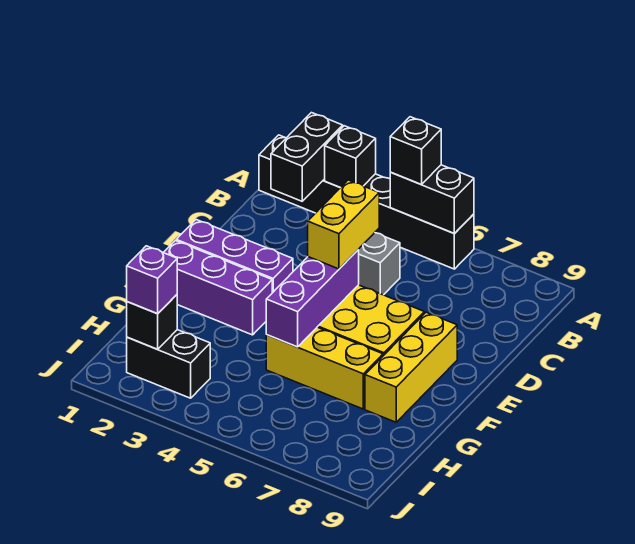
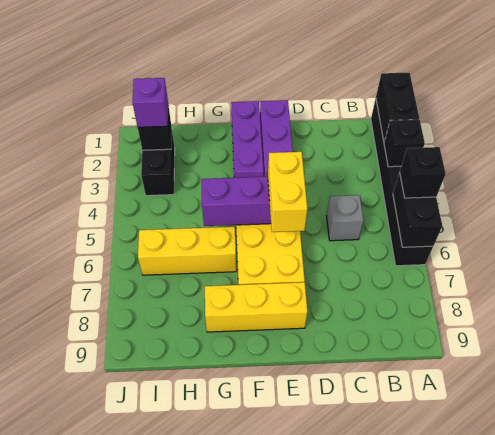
black 1x2 brick [271,113,343,201] -> black 1x2 brick turned to [376,73,419,141]
yellow 1x2 brick [308,180,379,269] -> yellow 1x2 brick turned to [268,152,308,232]
yellow 1x3 brick [266,327,383,409] -> yellow 1x3 brick turned to [138,227,236,275]

